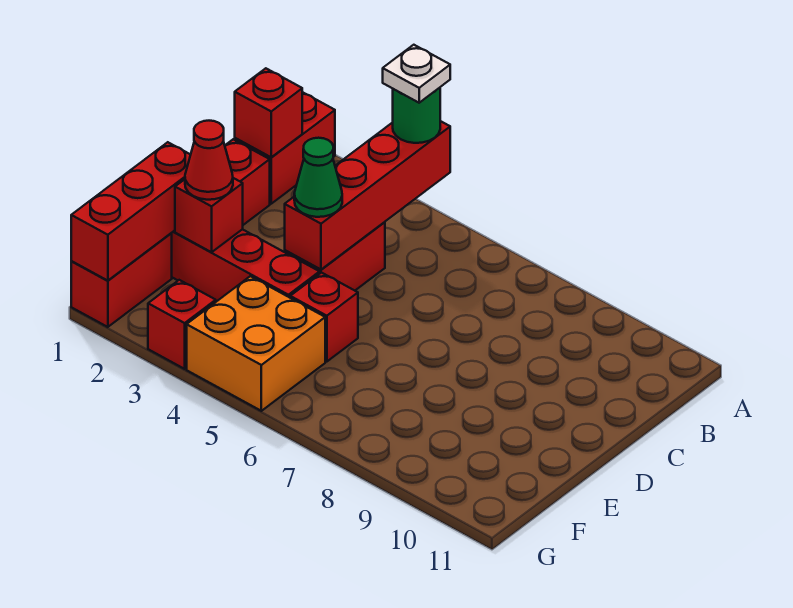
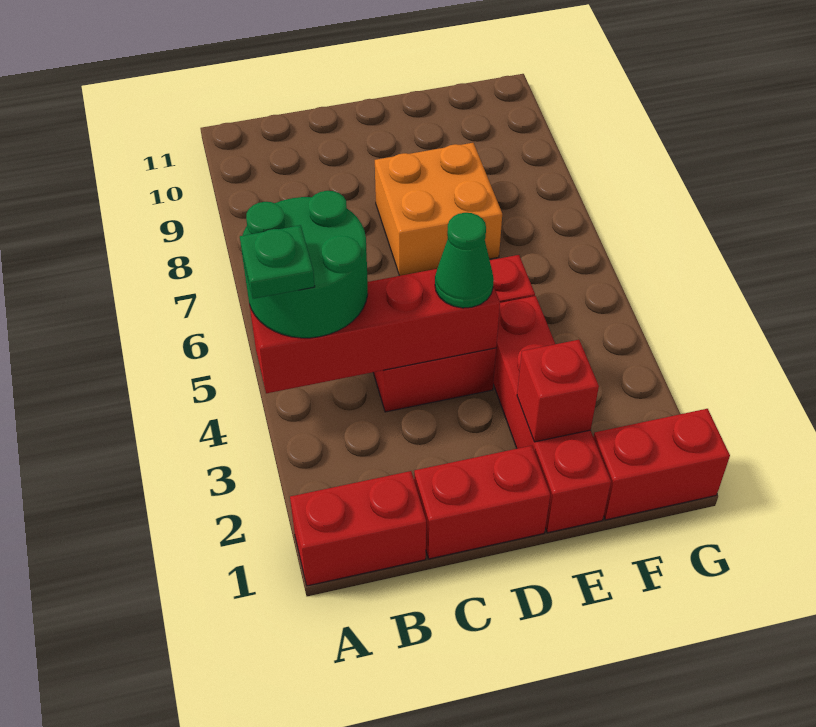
green 1x1 round brick [393,88,440,143] -> green 2x2 round brick [242,191,368,338]
white 1x1 plate [383,45,450,103] -> green 1x1 plate [240,225,315,299]
red 1x1 brick [235,68,302,157] -> none
red 1x3 brick [71,142,190,281] -> none
red 1x1 cone [185,121,233,200] -> none
orange 2x2 brick [187,276,325,411] -> orange 2x2 brick moved to [375,143,502,276]
red 1x1 brick [148,280,216,369] -> none

